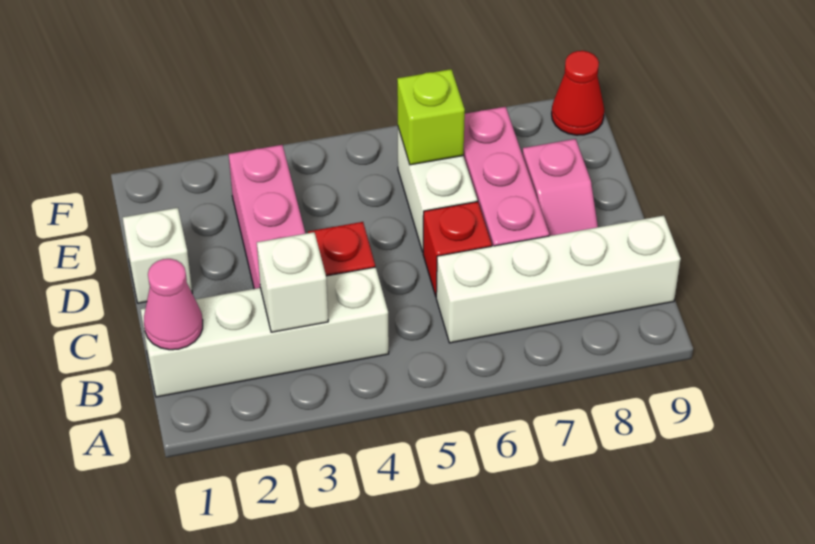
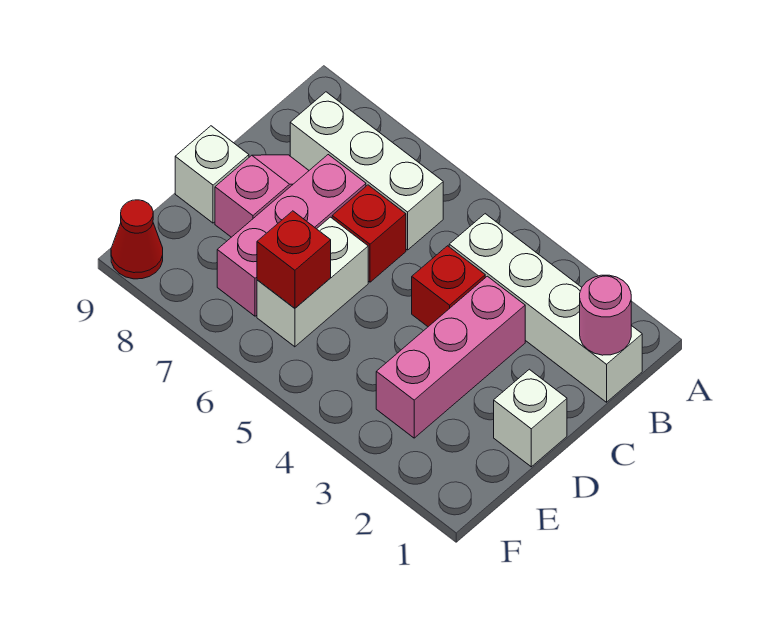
pink 1x1 cone [144,259,203,350] -> pink 1x1 round brick [580,275,631,355]
white 1x1 brick [257,232,328,332] -> white 1x1 brick moved to [175,126,249,223]
white 1x4 brick [436,216,681,343] -> white 1x3 brick [290,92,443,250]
lime 1x1 brick [397,69,465,165] -> red 1x1 brick [257,211,331,308]

